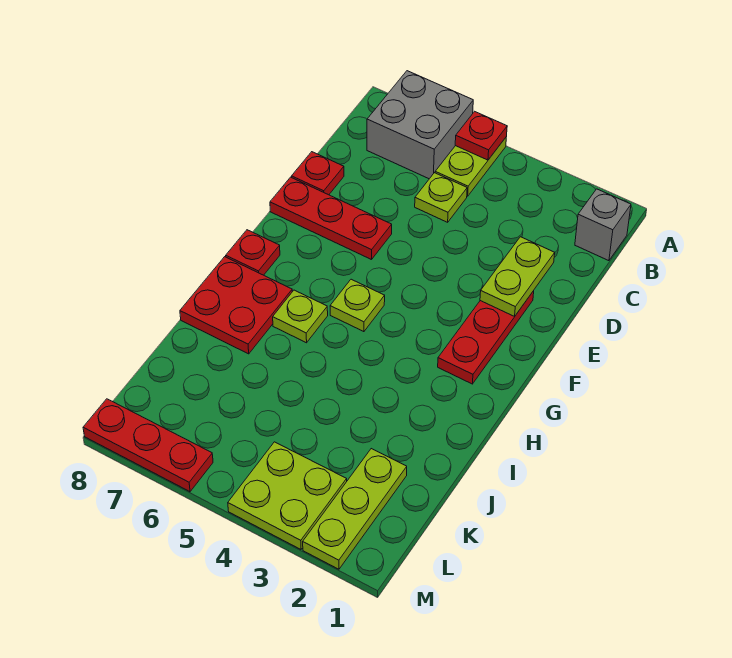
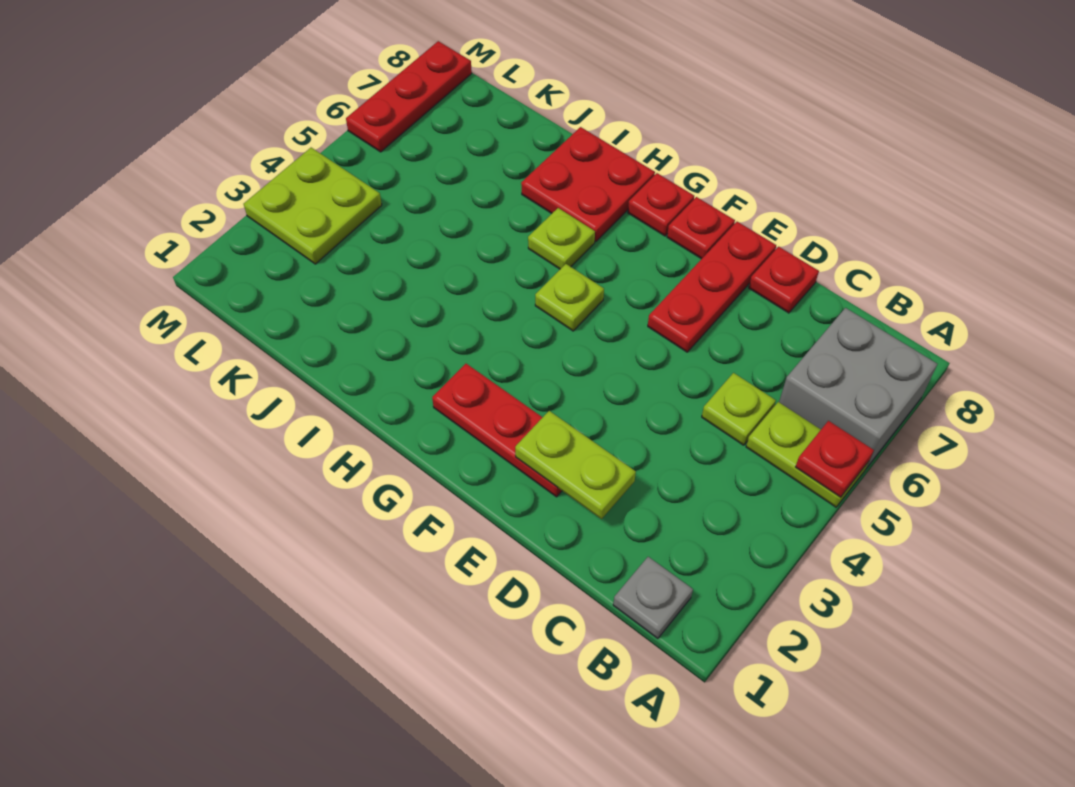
grey 1x1 brick [575,189,631,261] -> grey 1x1 plate [613,557,693,639]
none -> red 1x1 plate [667,197,735,259]
lime 1x3 plate [303,449,407,569] -> none

